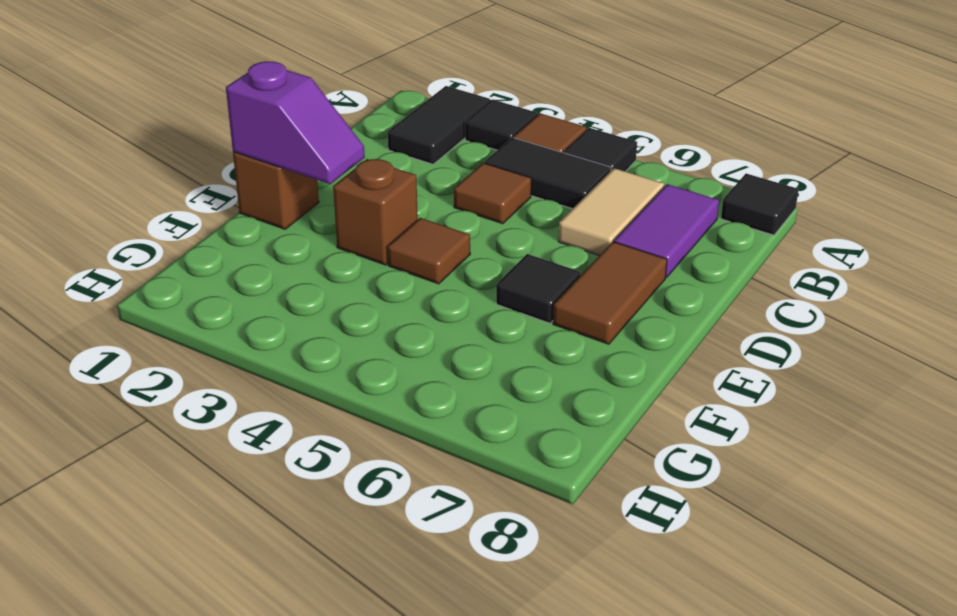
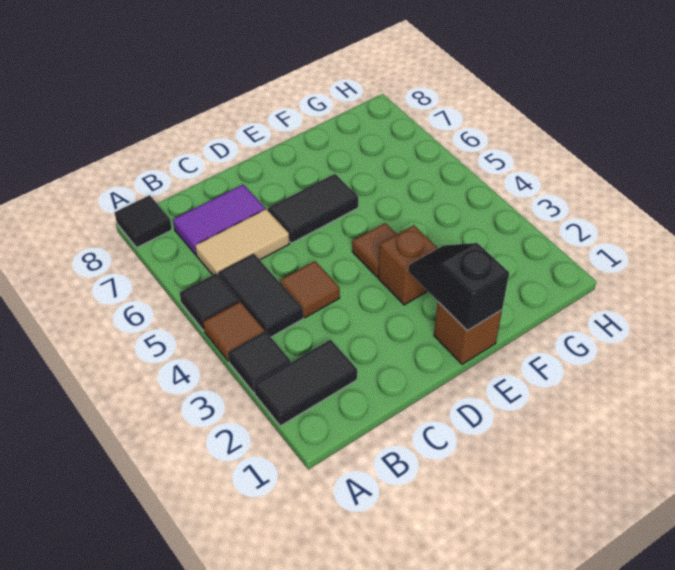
brown 1x2 tile [553,242,667,344] -> none
purple 1x2 slope [226,61,365,184] -> black 1x2 slope [408,243,509,331]
black 1x1 tile [496,254,581,323] -> black 1x2 tile [268,174,358,243]

